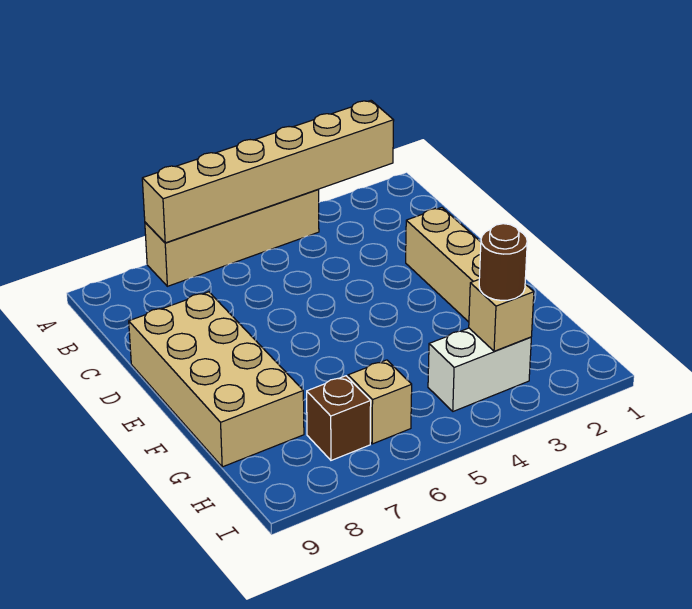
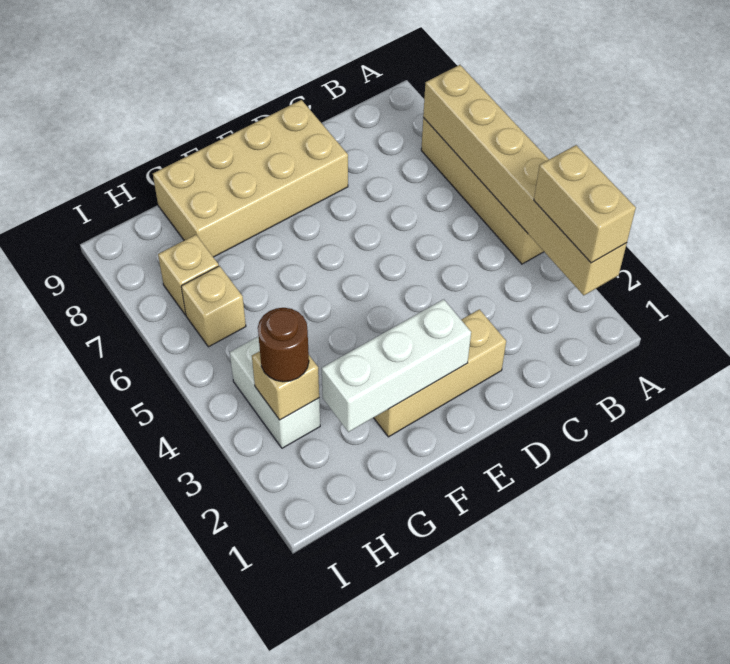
none -> tan 1x2 brick [534,145,636,263]
none -> white 1x3 brick [322,299,471,432]
brown 1x1 brick [307,376,371,460] -> tan 1x1 brick [158,235,219,315]

